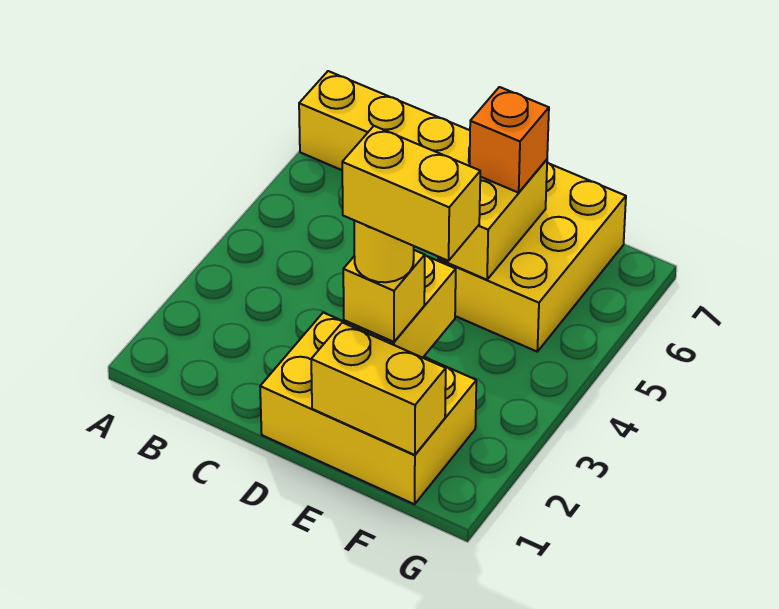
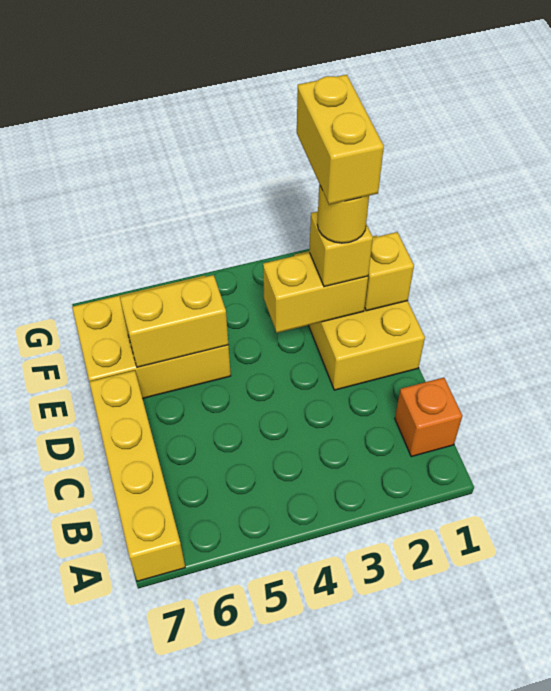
yellow 1x2 brick [311,322,446,455] -> yellow 1x1 brick [365,232,414,311]
orange 1x1 brick [470,87,549,193] -> orange 1x1 brick moved to [395,377,462,457]

